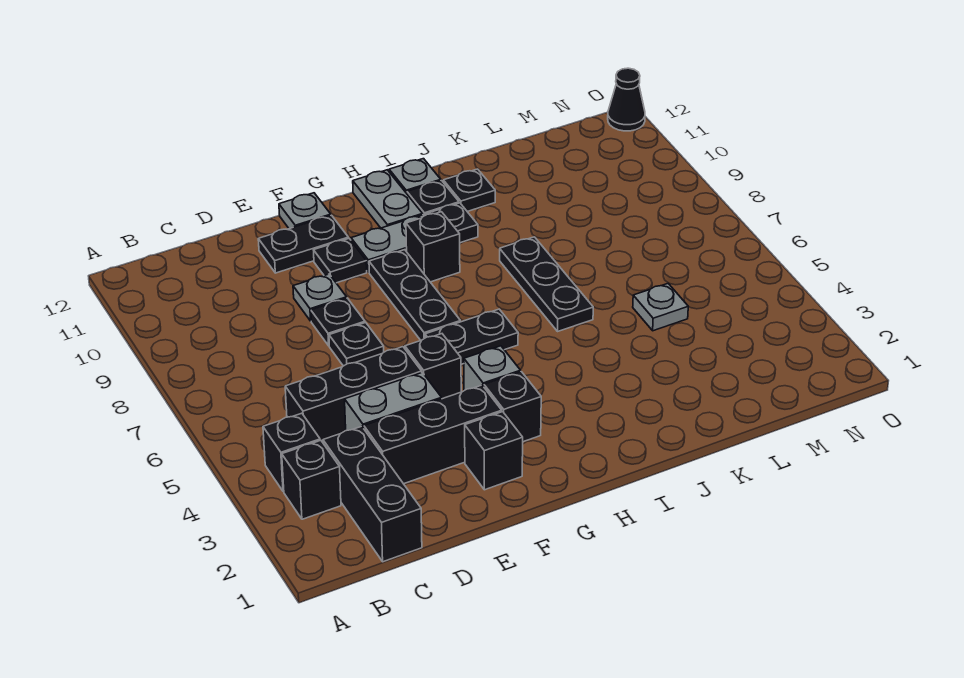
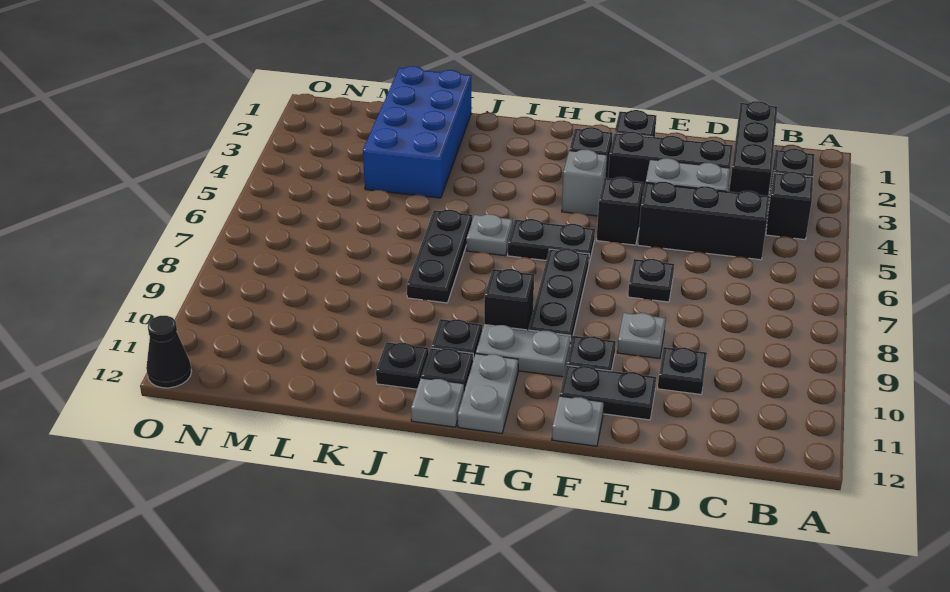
black 1x1 plate [311,298,365,346] -> black 1x1 plate moved to [658,347,707,394]
none -> blue 2x4 brick [363,66,471,198]
grey 1x1 plate [633,284,688,331] -> grey 1x1 plate moved to [466,214,513,256]

